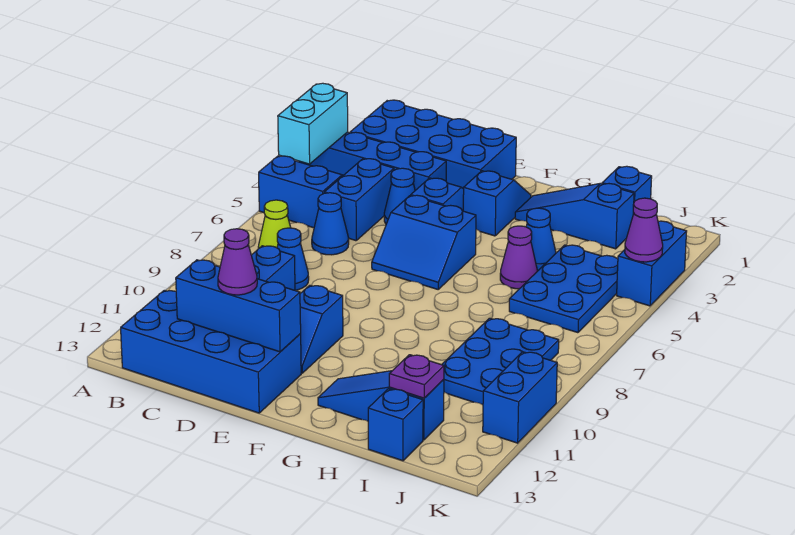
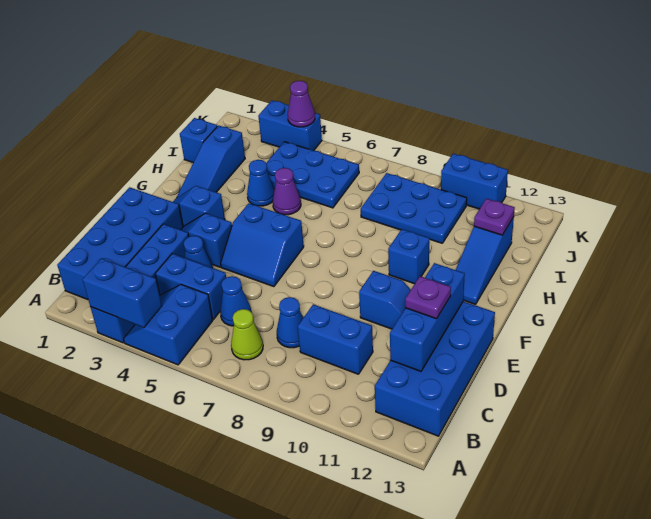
cyan 1x2 brick [278,83,348,164] -> blue 1x2 brick [83,258,162,327]
purple 1x1 cone [218,229,257,295] -> purple 1x1 plate [405,276,451,319]
blue 2x2 slope [372,195,476,289] -> blue 2x2 slope turned to [221,203,304,287]
blue 1x1 brick [368,389,423,461] -> blue 1x1 brick moved to [388,229,429,284]

